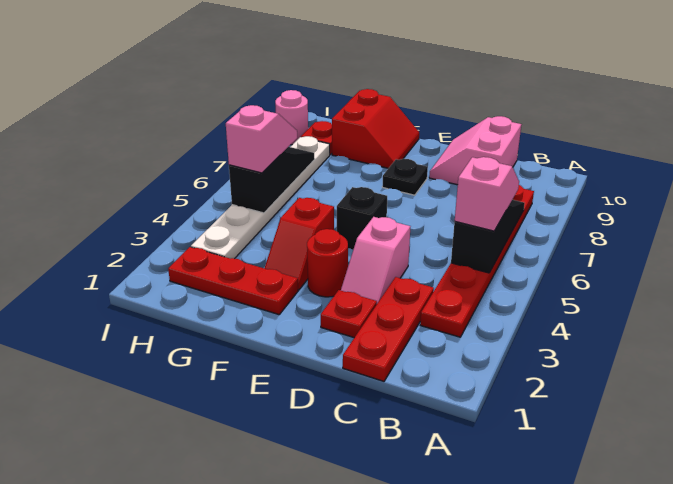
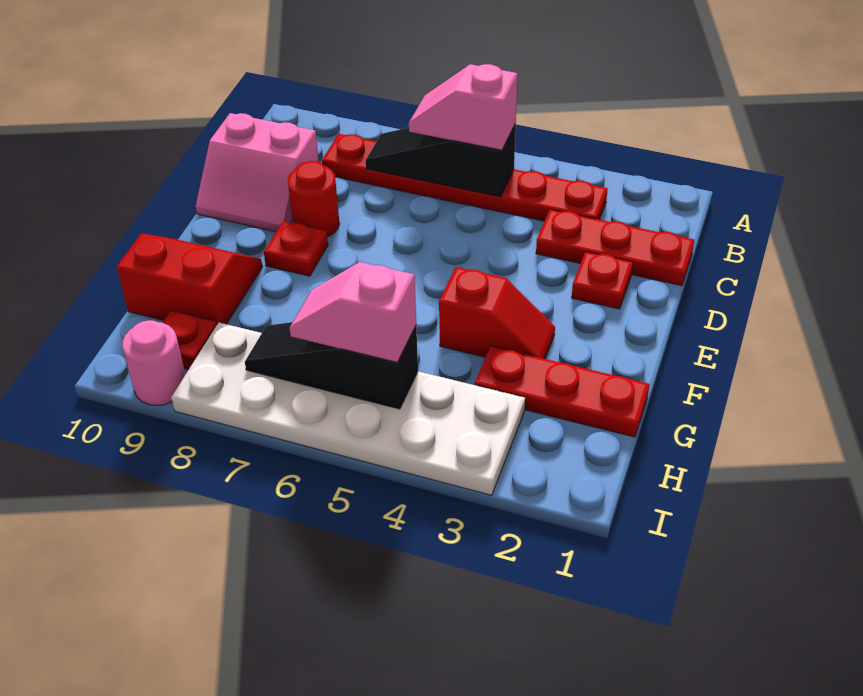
pink 1x2 slope [341,217,410,303] -> none
red 1x1 round brick [307,229,348,297] -> red 1x1 round brick moved to [288,161,339,237]
black 1x1 brick [337,187,387,250] -> none
black 1x1 plate [382,159,428,195] -> red 1x1 plate [264,221,328,276]
red 1x3 plate [168,247,298,315] -> red 1x3 plate turned to [475,346,649,437]
white 1x6 plate [191,136,330,259] -> white 2x6 plate [171,323,525,495]

